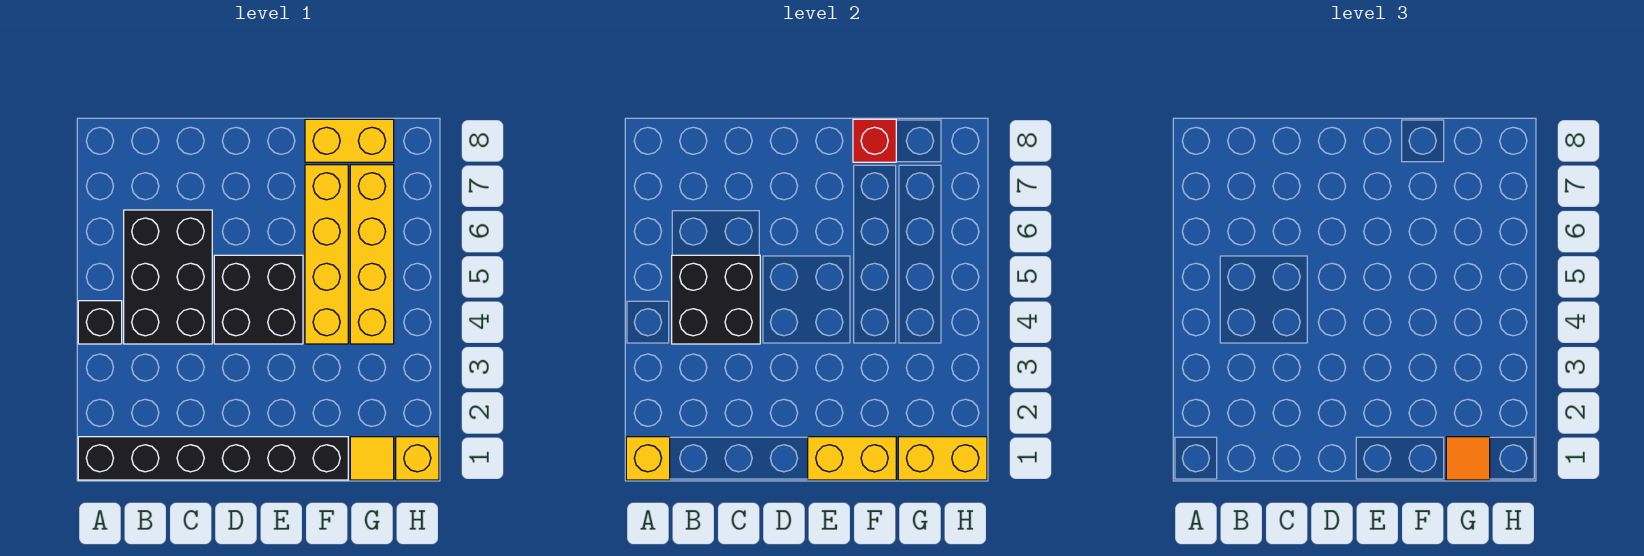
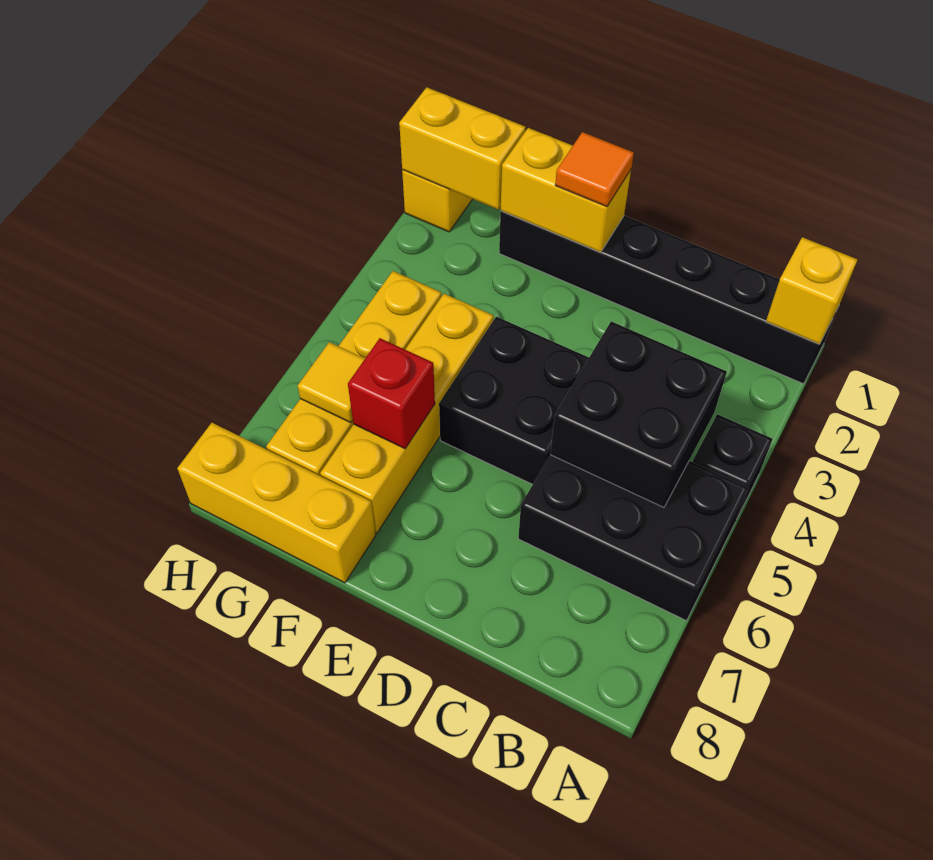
black 2x3 brick [124,210,212,344] -> black 2x3 brick turned to [518,455,748,621]
yellow 1x2 brick [305,119,394,162] -> yellow 1x3 brick [177,423,376,583]
red 1x1 brick [853,119,896,162] -> red 1x1 brick moved to [348,338,435,449]
yellow 1x1 tile [350,437,394,480] -> yellow 1x1 tile moved to [298,342,365,423]
orange 1x1 tile [1446,437,1490,480] -> orange 1x1 tile moved to [555,132,634,207]

